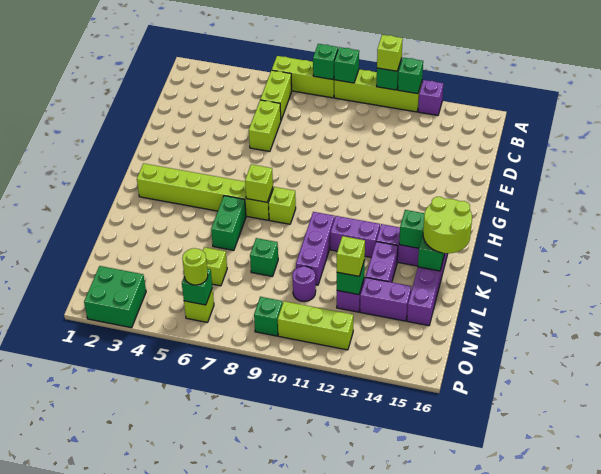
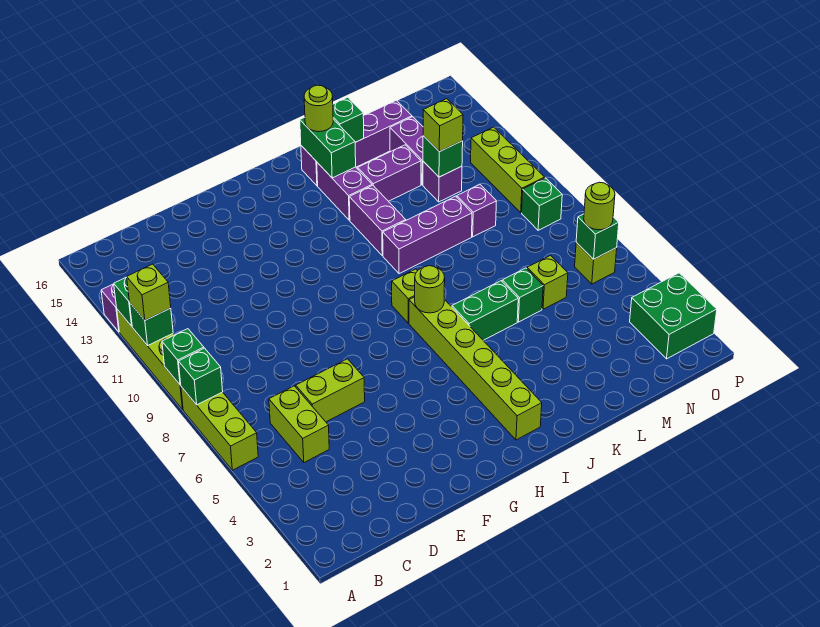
lime 1x2 brick [260,70,292,120] -> lime 1x2 brick turned to [269,386,329,462]
lime 1x1 brick [245,164,273,202] -> lime 1x1 round brick [415,266,445,313]
lime 2x2 round brick [423,197,472,253] -> lime 1x1 round brick [304,85,333,132]
green 1x1 brick [250,238,278,276] -> green 1x1 brick moved to [502,268,543,322]
purple 1x1 round brick [292,266,316,301] -> purple 1x1 brick [457,185,496,237]

